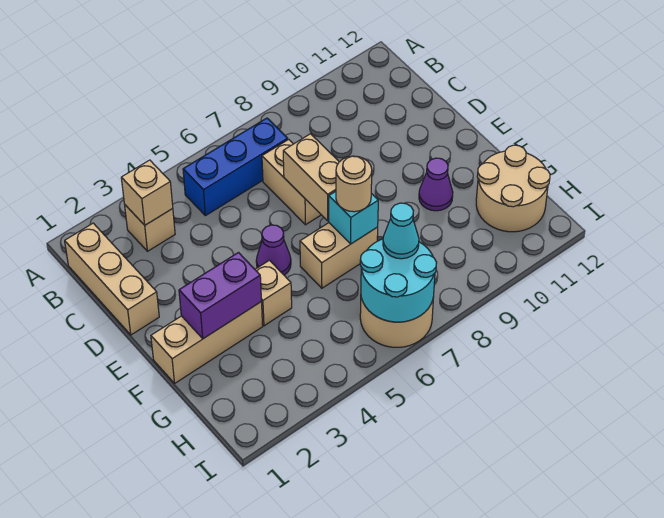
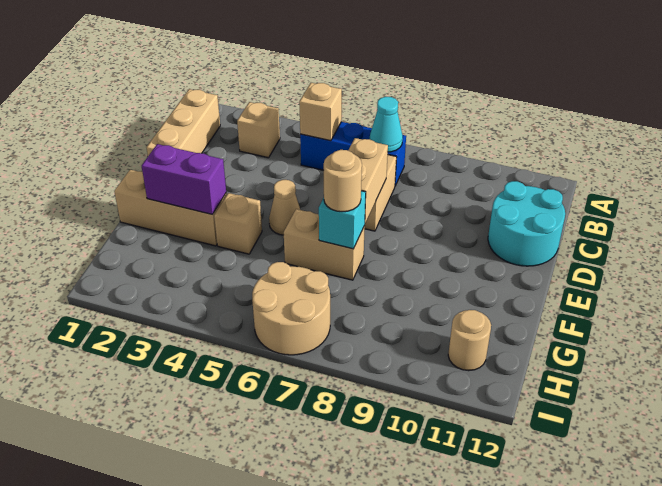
tan 1x1 brick [121,160,173,225] -> tan 1x1 brick moved to [299,83,342,141]
purple 1x1 cone [256,225,291,275] -> tan 1x1 cone [269,180,300,235]
purple 1x1 cone [419,158,453,211] -> none
tan 2x2 round brick [476,145,550,232] -> tan 1x1 round brick [448,310,491,371]
cyan 2x2 round brick [360,239,437,322] -> cyan 2x2 round brick moved to [488,181,565,266]
cyan 1x1 cone [383,203,419,259] -> cyan 1x1 cone moved to [370,97,403,152]

